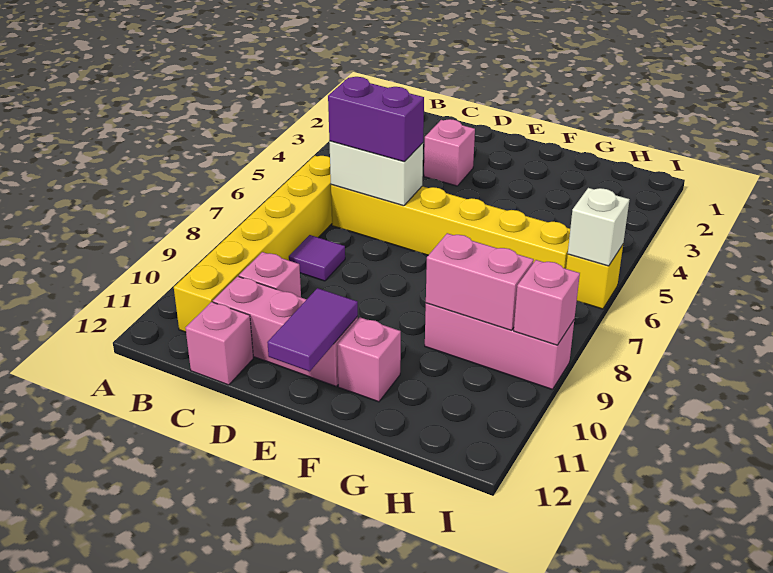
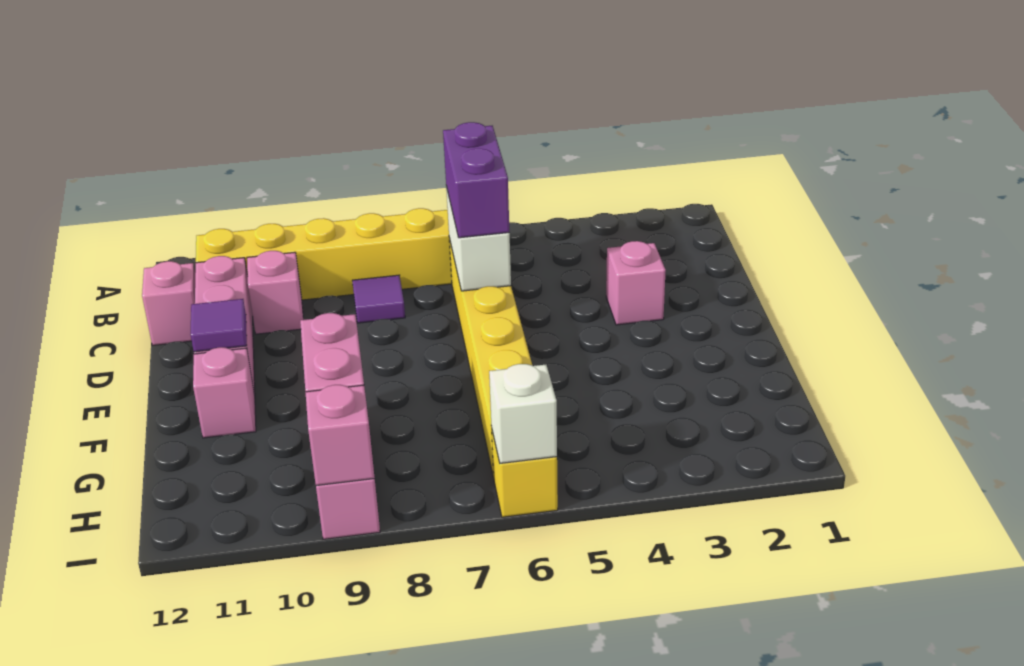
purple 1x2 tile [267,288,358,372] -> purple 1x1 tile [191,299,247,352]

